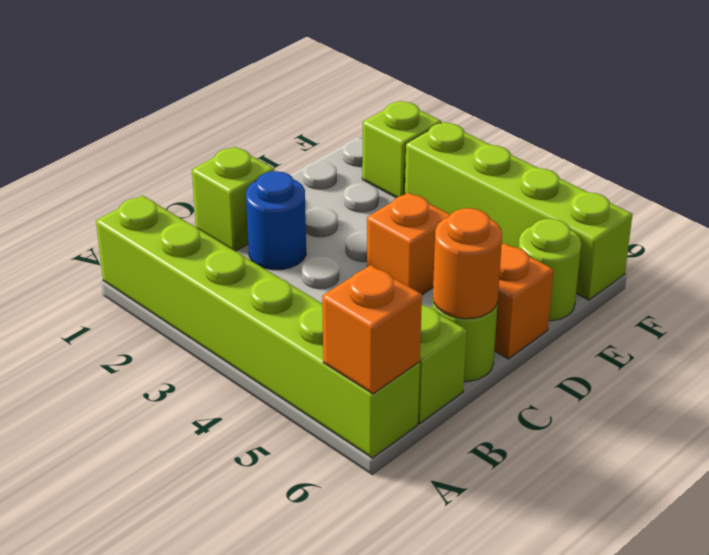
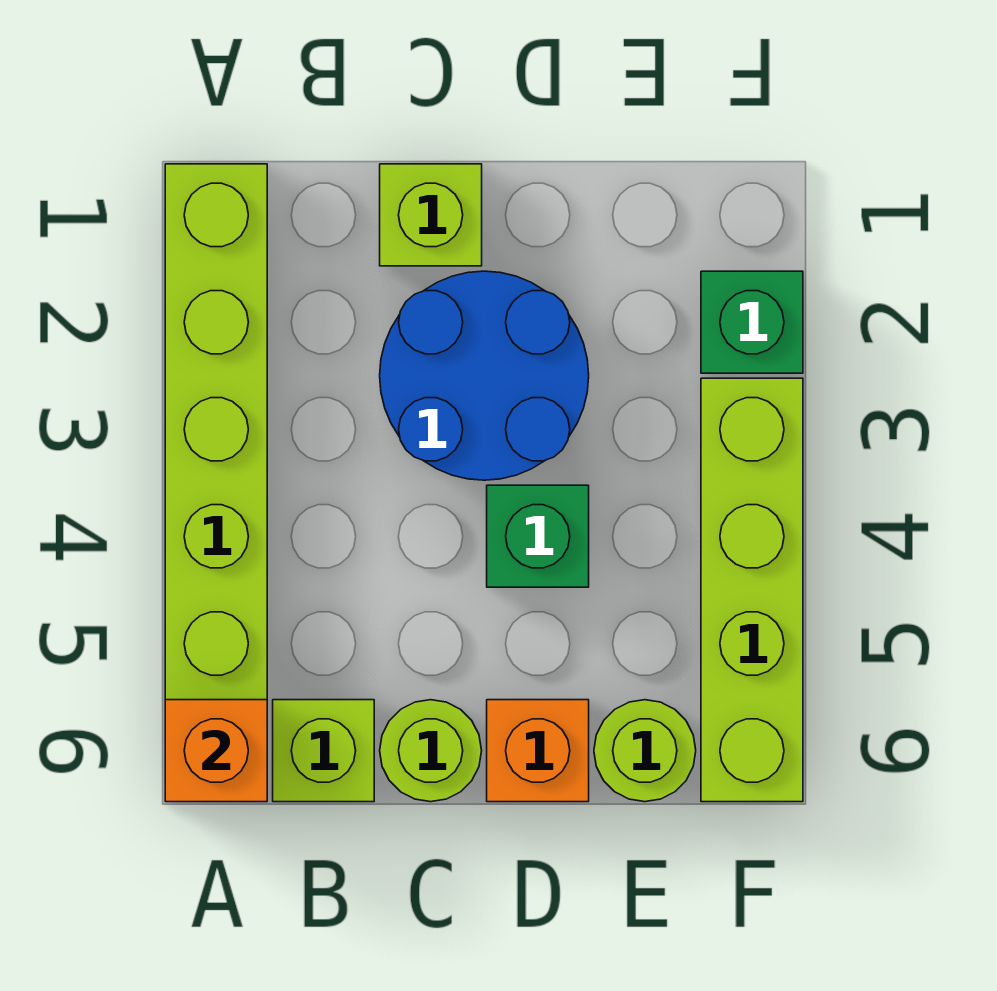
blue 1x1 round brick [246,171,306,270] -> blue 2x2 round brick [380,271,589,480]
orange 1x1 round brick [433,208,502,319] -> none
orange 1x1 brick [367,193,450,295] -> green 1x1 brick [487,485,589,587]
lime 1x1 brick [362,101,441,198] -> green 1x1 brick [701,271,803,373]

